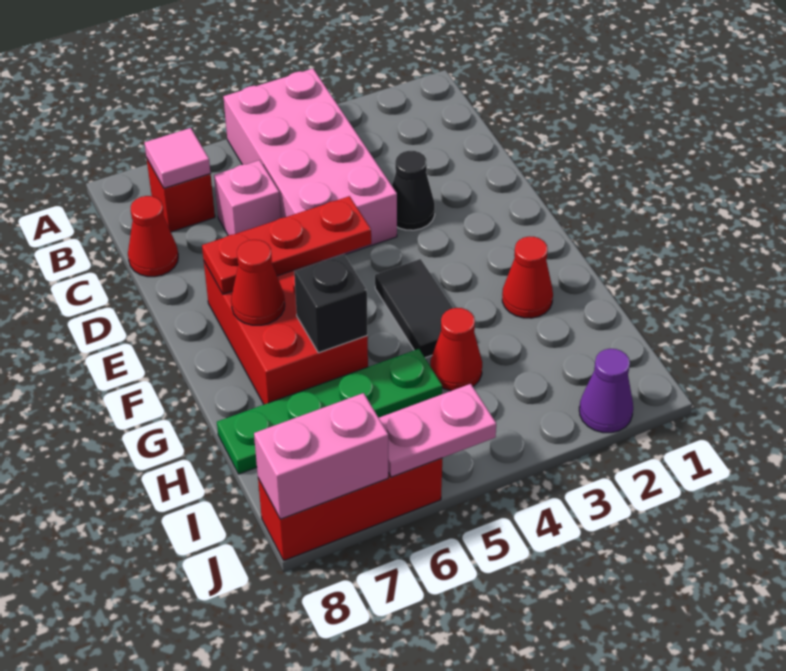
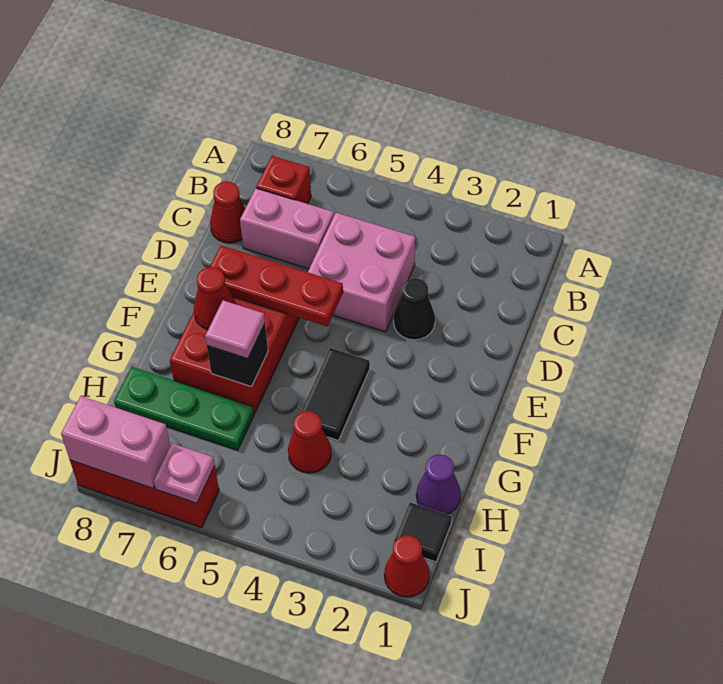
pink 2x4 brick [223,69,397,261] -> pink 2x2 brick [308,213,415,332]
pink 1x1 tile [145,128,211,188] -> pink 1x1 tile moved to [205,300,265,359]
pink 1x1 brick [214,160,281,235] -> pink 1x2 brick [240,188,334,269]
red 1x1 cone [502,236,553,318] -> red 1x1 cone moved to [384,535,430,597]
green 1x4 plate [217,349,442,474] -> green 1x3 plate [114,367,254,450]
none -> black 1x1 tile [394,502,452,562]
purple 1x1 cone [579,349,633,433] -> purple 1x1 cone moved to [416,454,461,515]
pink 1x2 plate [379,384,496,477] -> pink 1x1 plate [154,443,215,503]

